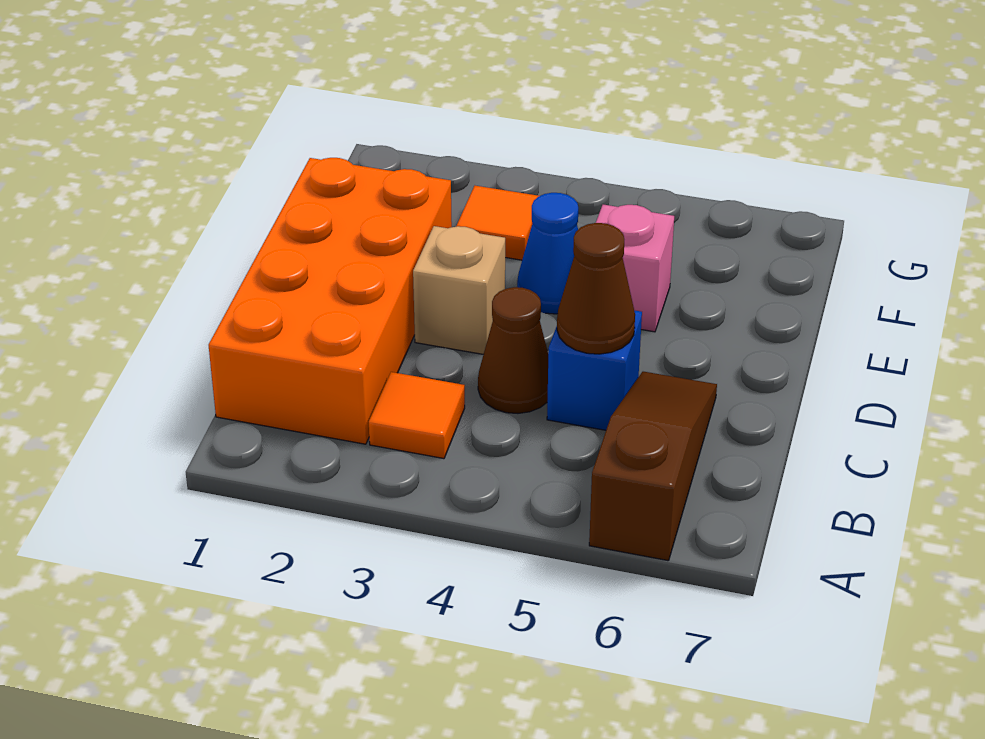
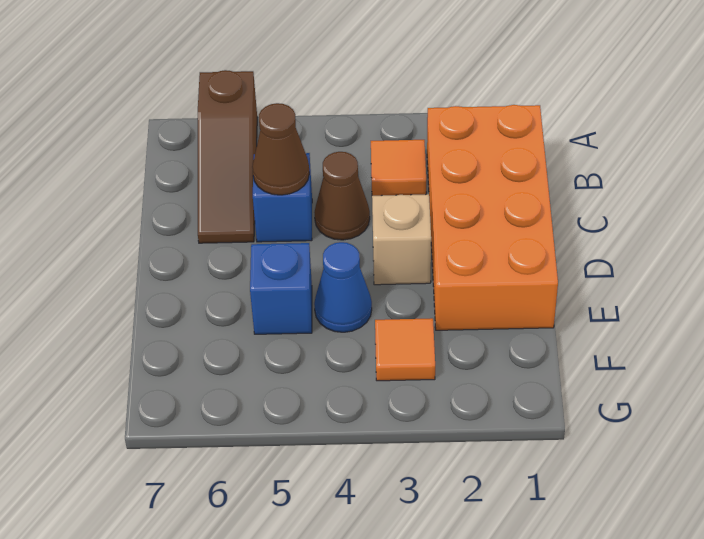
pink 1x1 brick [596,205,674,332] -> blue 1x1 brick [250,243,312,334]

